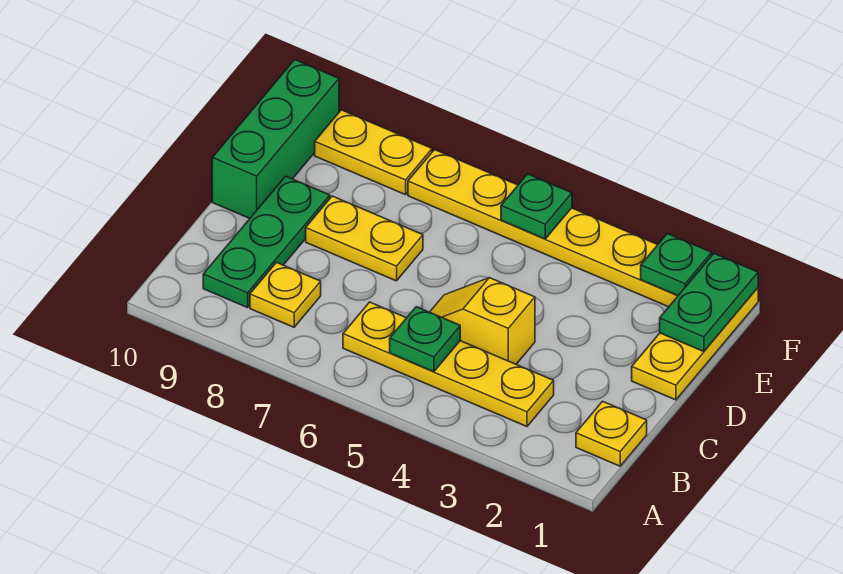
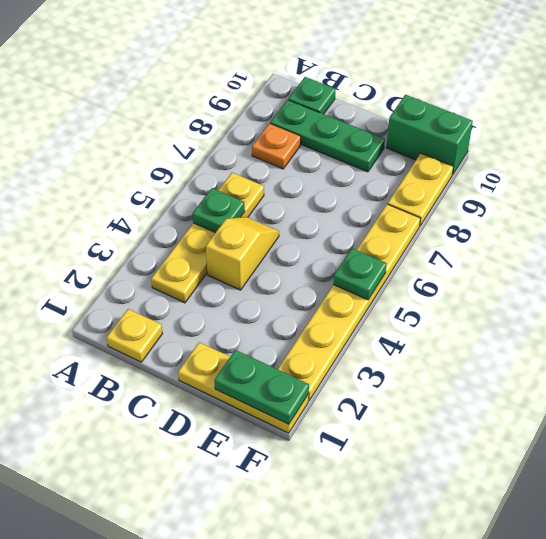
yellow 1x1 plate [250,263,321,327] -> orange 1x1 plate [252,123,301,169]
yellow 1x2 plate [306,196,423,281] -> none
green 1x3 brick [212,60,339,218] -> green 1x2 brick [386,95,473,175]
green 1x1 plate [641,234,712,295] -> green 1x1 plate moved to [288,77,336,114]

